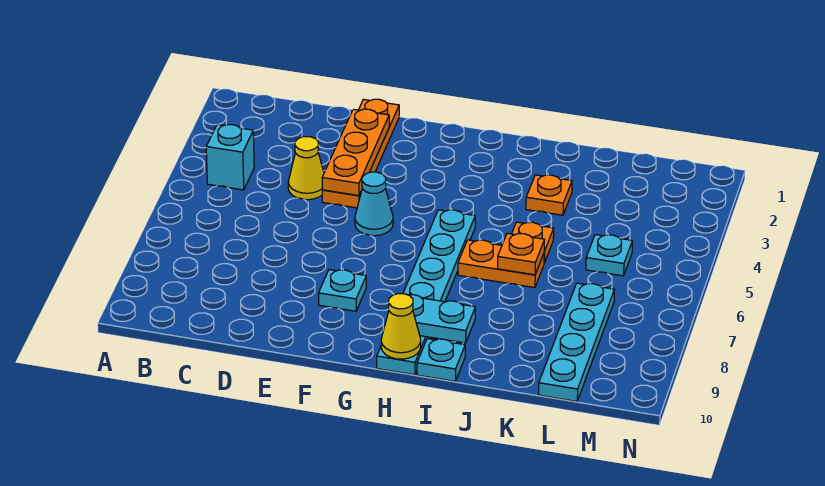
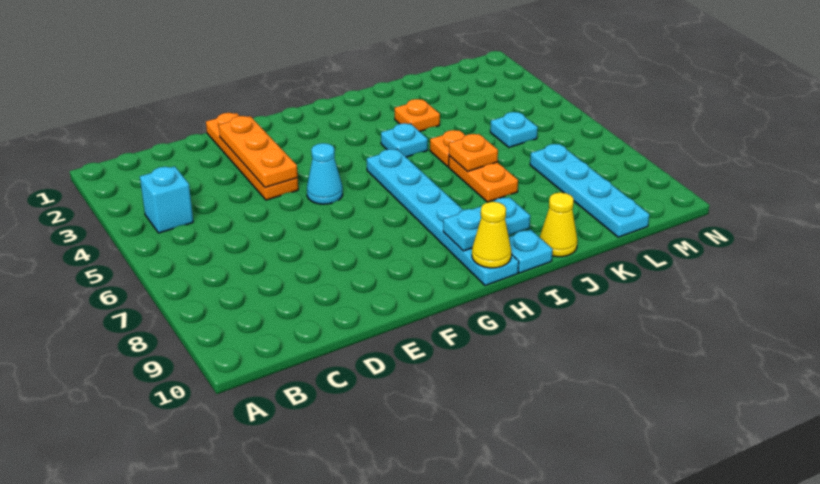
yellow 1x1 cone [288,137,324,200] -> yellow 1x1 cone moved to [540,192,577,257]
cyan 1x1 plate [319,270,366,311] -> cyan 1x1 plate moved to [381,123,428,157]
orange 1x2 plate [458,240,544,288] -> orange 1x2 plate turned to [449,156,518,202]

